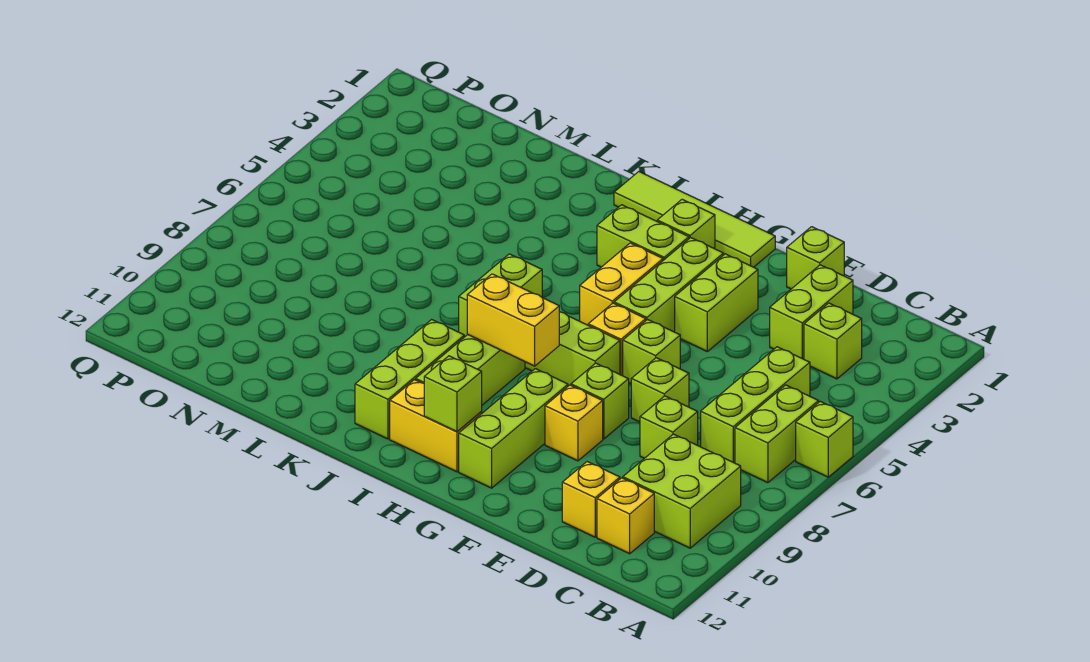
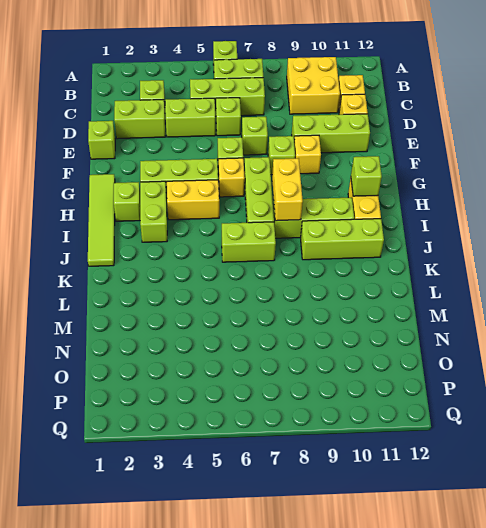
lime 2x2 brick [623,434,741,548] -> yellow 2x2 brick [287,57,340,114]
lime 1x1 brick [640,396,698,458] -> lime 1x1 brick moved to [216,98,241,136]
lime 1x2 brick [675,254,758,351] -> lime 1x2 brick moved to [165,98,216,137]
lime 1x3 brick [459,369,568,488] -> lime 1x3 brick moved to [292,114,370,153]

